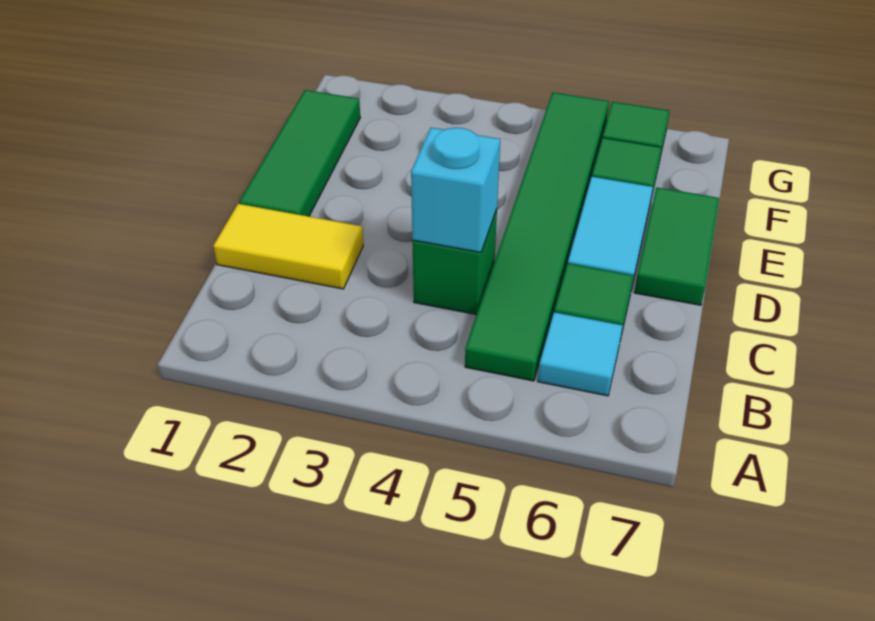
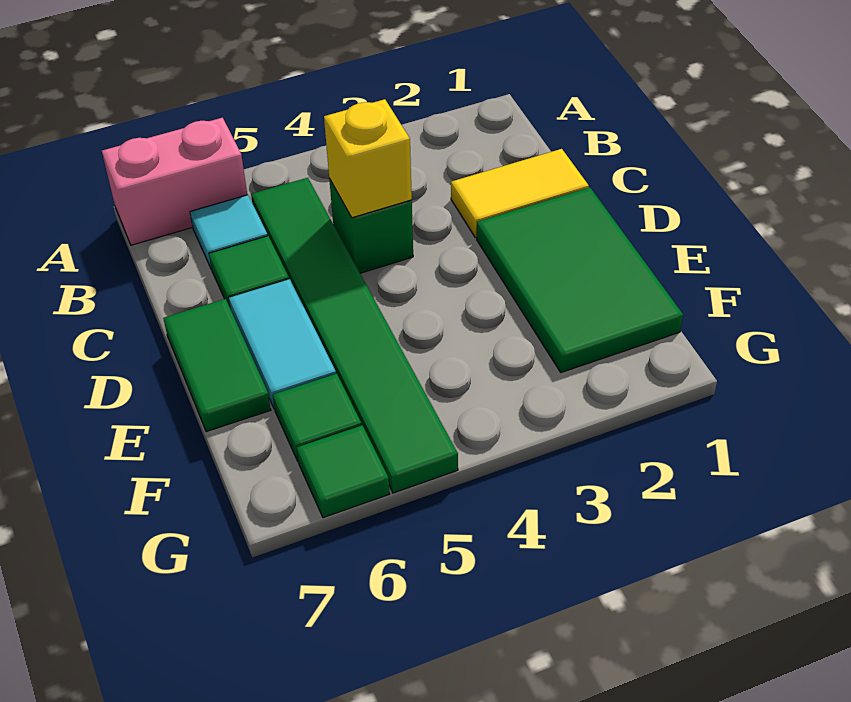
none -> pink 1x2 brick [102,118,247,245]
cyan 1x1 brick [411,128,500,253] -> yellow 1x1 brick [324,99,412,218]
green 1x3 tile [239,90,360,216] -> green 2x3 tile [477,187,683,372]

